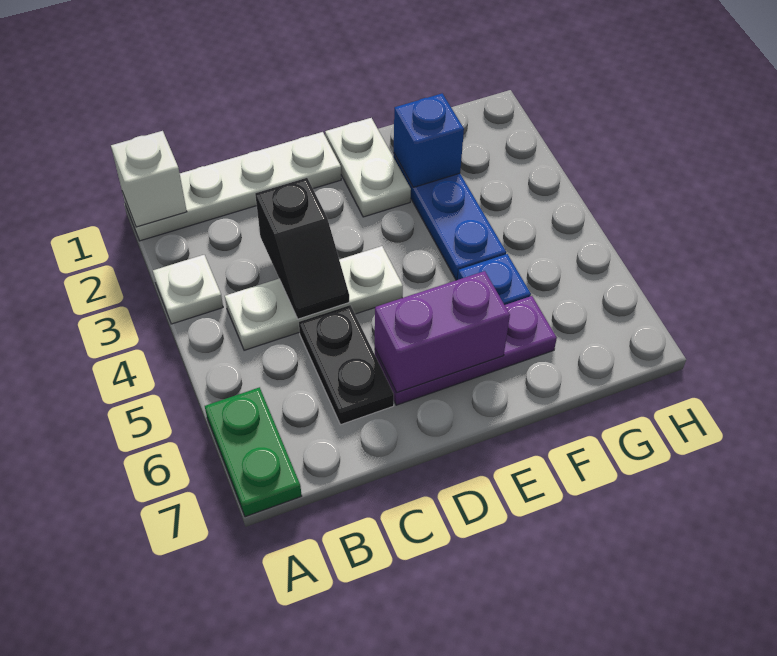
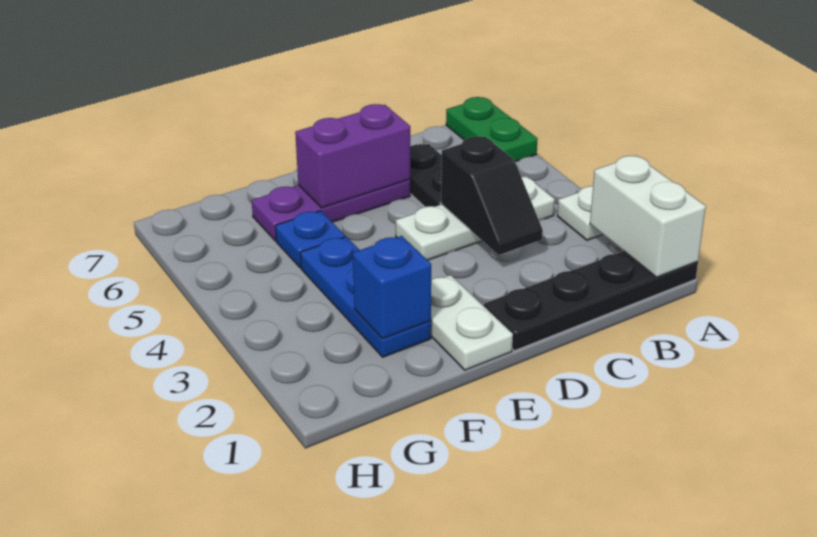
white 1x4 plate [123,132,341,241] -> black 1x4 plate [484,251,698,351]
white 1x1 brick [111,131,187,227] -> white 1x2 brick [590,156,706,277]
black 1x2 slope [255,178,349,319] -> black 1x2 slope turned to [441,136,543,255]

